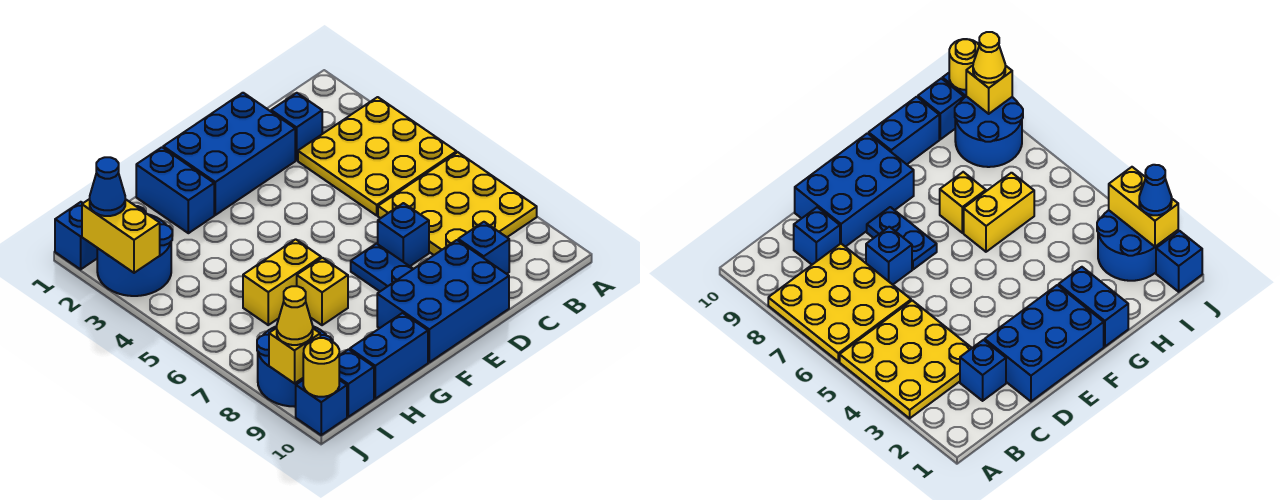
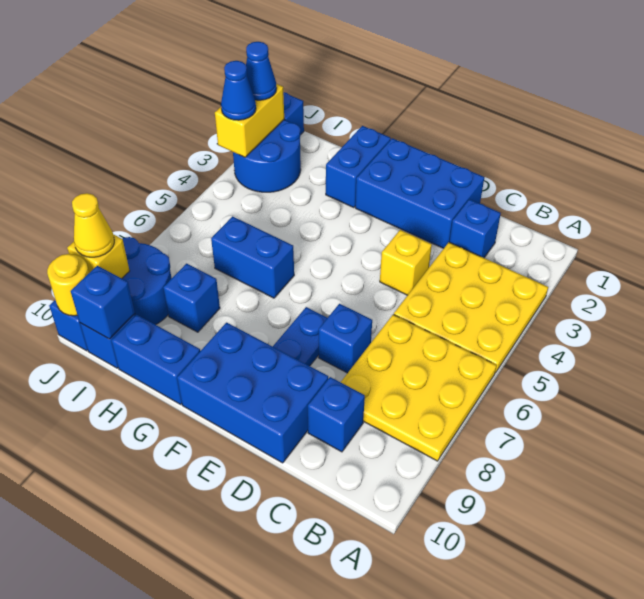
yellow 1x2 brick [243,239,321,325] -> blue 1x2 brick [211,216,294,298]
yellow 1x1 brick [297,258,348,325] -> yellow 1x1 brick moved to [380,230,432,295]
none -> blue 1x1 brick [163,264,220,332]
none -> blue 1x1 brick [71,266,135,339]
none -> blue 1x1 cone [221,61,256,120]

